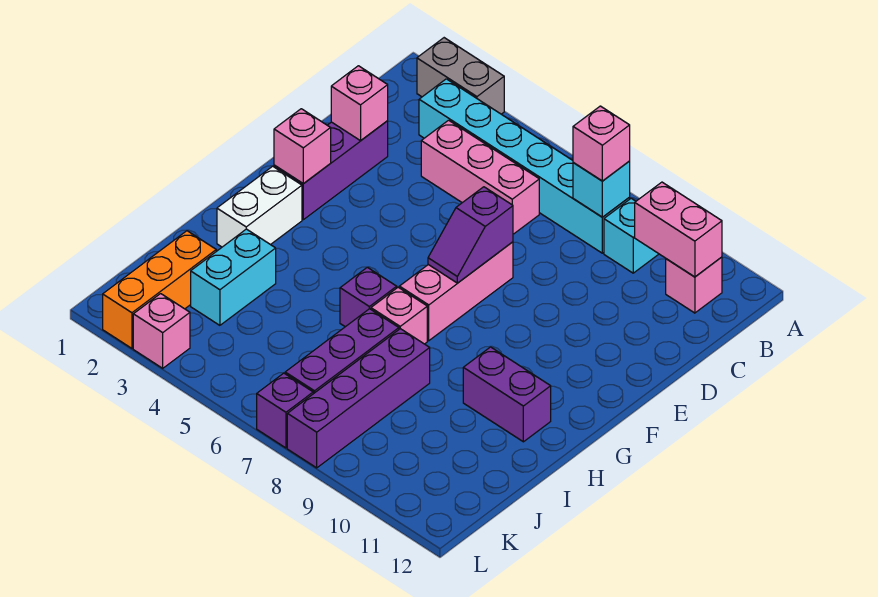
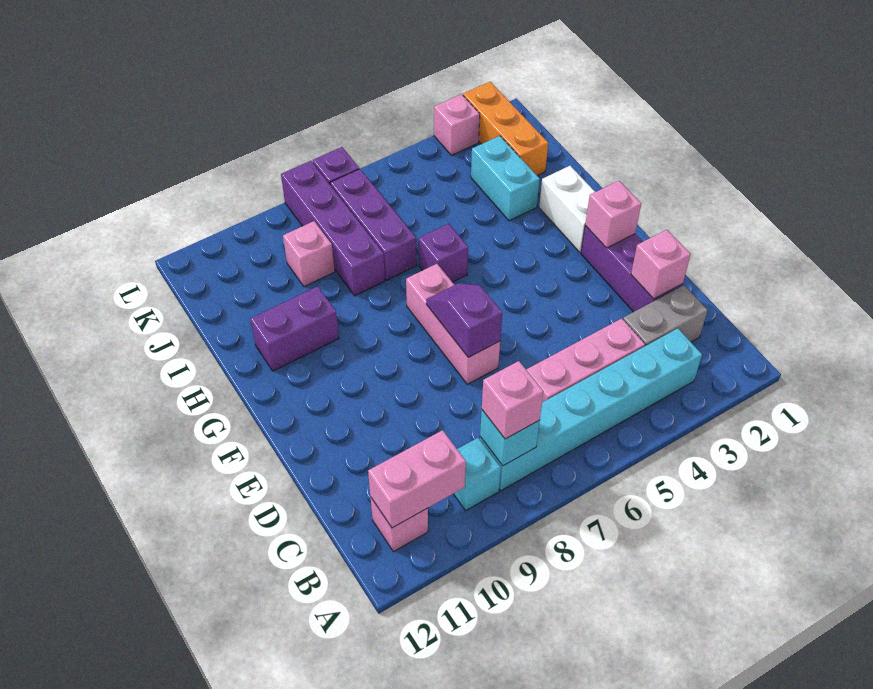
grey 1x2 brick [417,38,504,114] -> grey 1x2 brick moved to [623,285,708,346]
pink 1x1 brick [371,287,427,344] -> pink 1x1 brick moved to [283,221,335,287]

